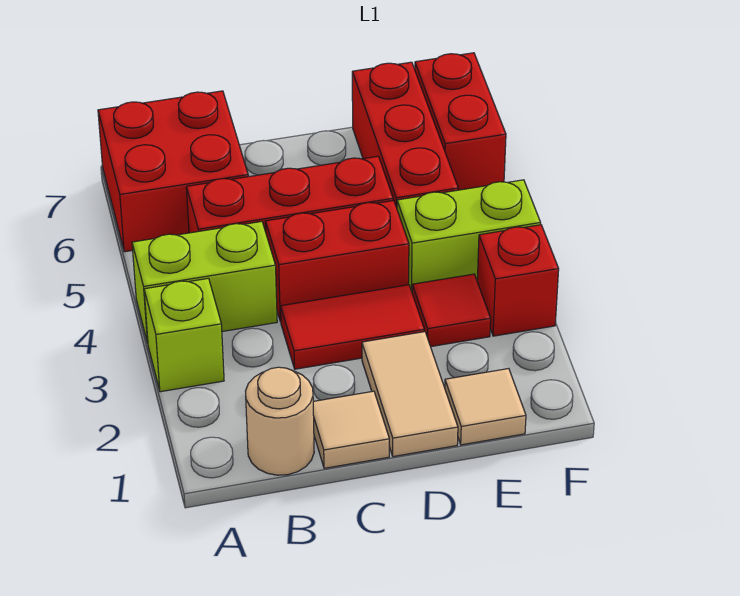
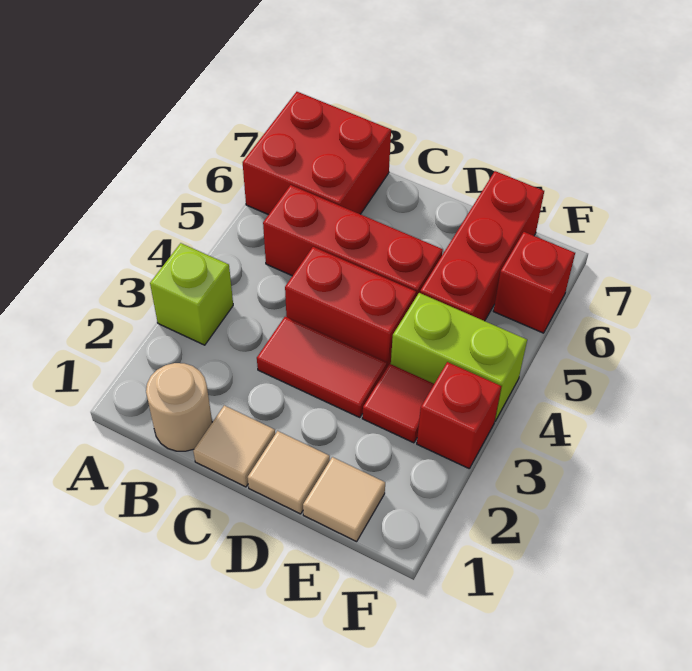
lime 1x2 brick [132,221,277,343] -> none
tan 1x2 tile [362,332,458,457] -> tan 1x1 tile [247,431,330,514]
red 1x2 brick [415,53,506,190] -> red 1x1 brick [493,232,575,333]

